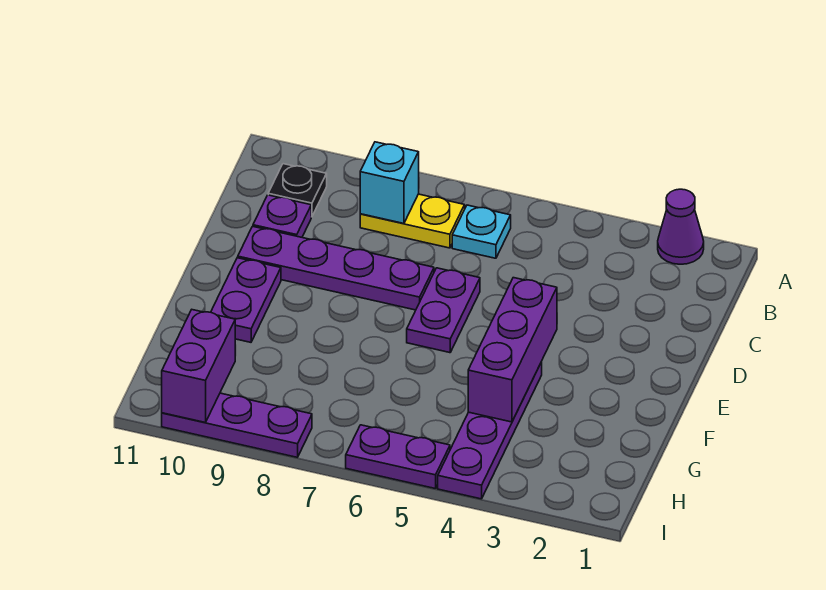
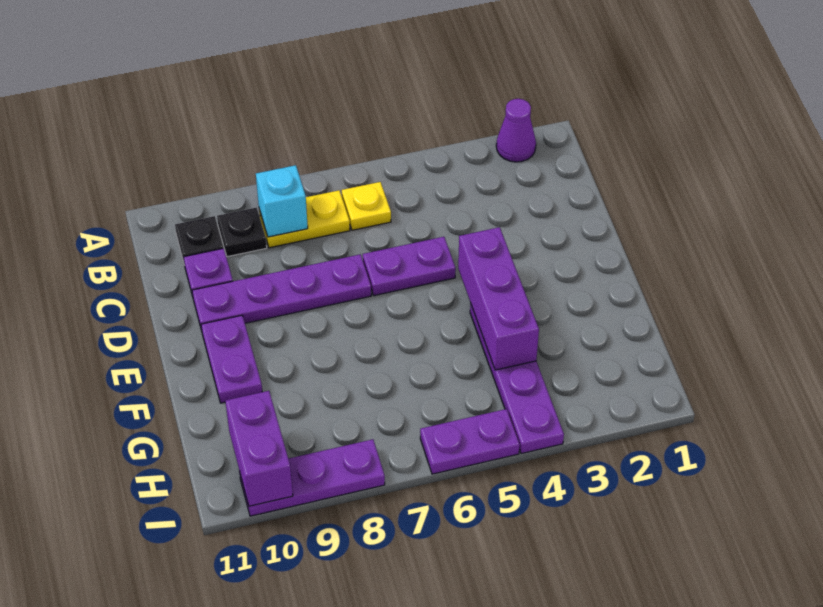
cyan 1x1 plate [452,205,511,258] -> yellow 1x1 plate [342,182,391,230]
none -> black 1x1 plate [217,208,267,257]
purple 1x2 plate [407,268,480,353] -> purple 1x2 plate turned to [363,237,456,296]

